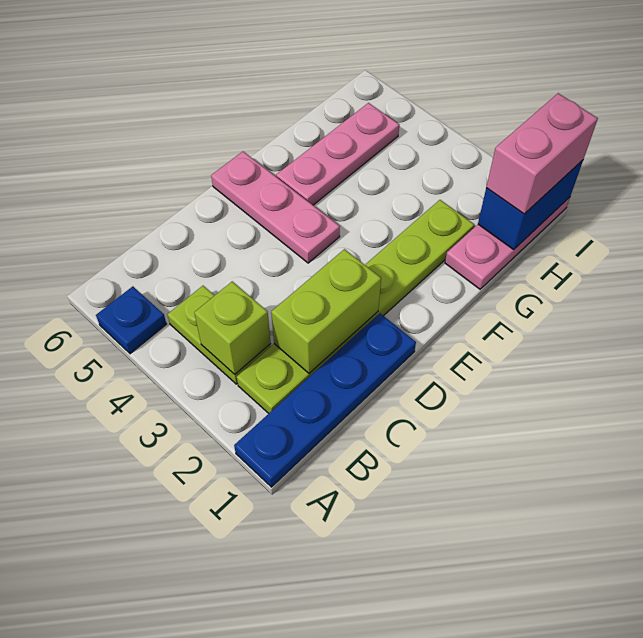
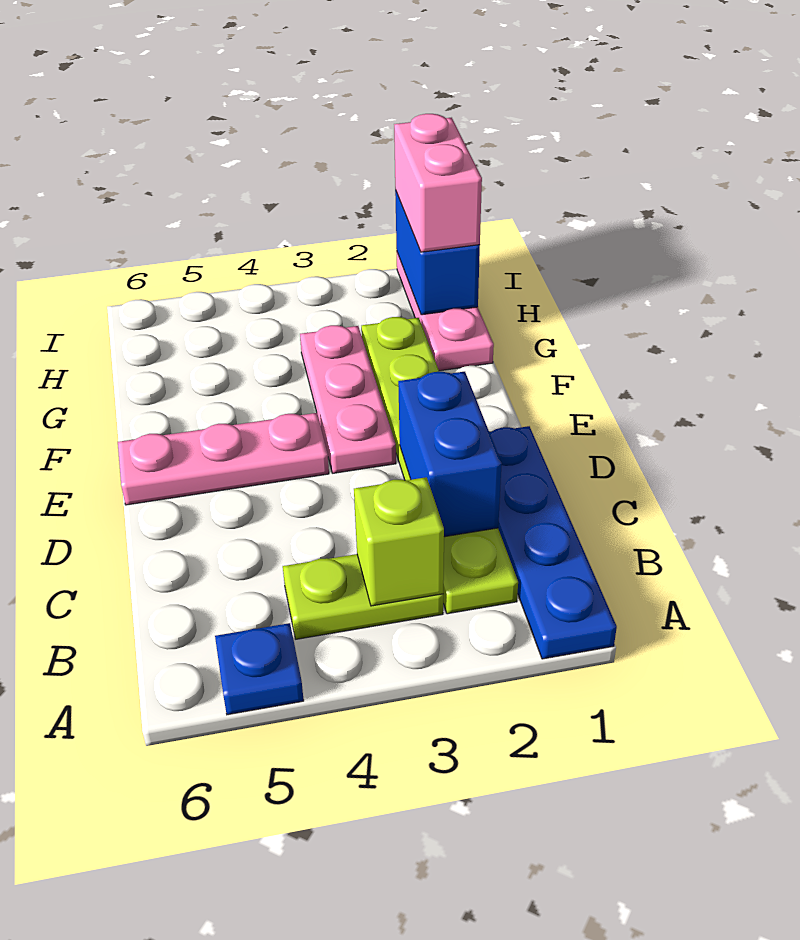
lime 1x2 brick [271,249,381,373] -> blue 1x2 brick [398,372,502,537]
pink 1x3 plate [276,103,399,205] -> pink 1x3 plate moved to [300,325,396,473]

